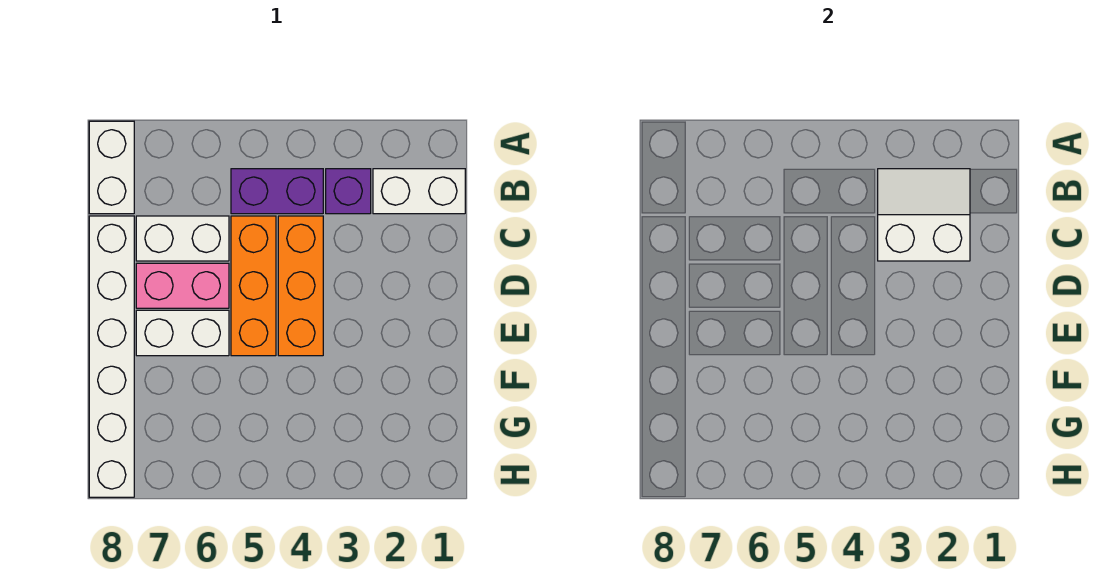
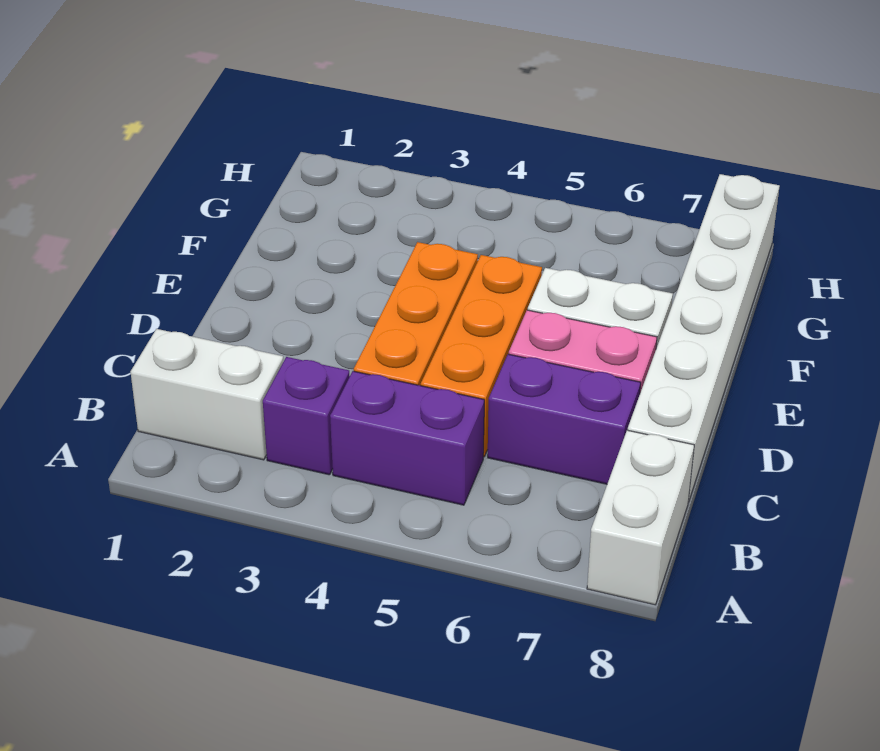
white 2x2 slope [878,169,970,261] -> none
white 1x2 brick [136,216,229,261] -> purple 1x2 brick [488,354,641,484]

